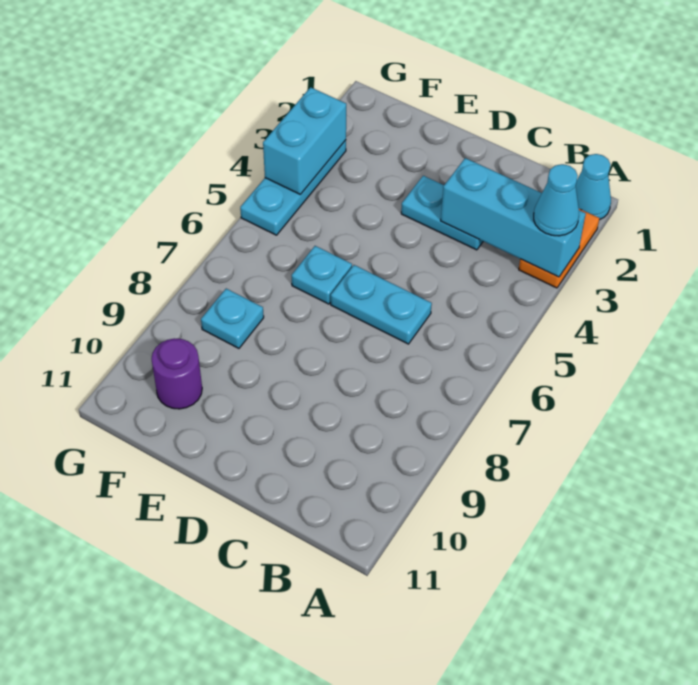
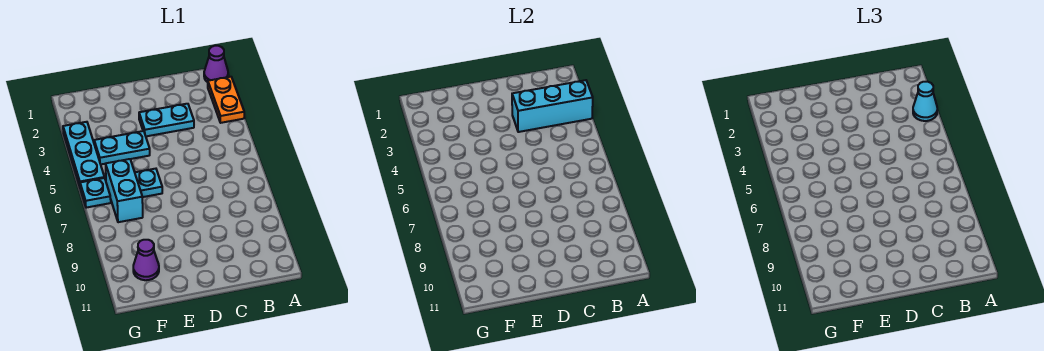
cyan 1x1 cone [576,154,611,220] -> purple 1x1 cone [204,46,228,82]
cyan 1x2 plate [331,265,432,344] -> cyan 1x2 plate moved to [94,131,150,164]
cyan 1x1 plate [201,289,264,348] -> cyan 1x1 plate moved to [80,178,111,208]
purple 1x1 round brick [152,338,202,409] -> purple 1x1 cone [133,240,159,280]
cyan 1x2 brick [263,87,346,194] -> cyan 1x2 brick moved to [106,159,143,222]

